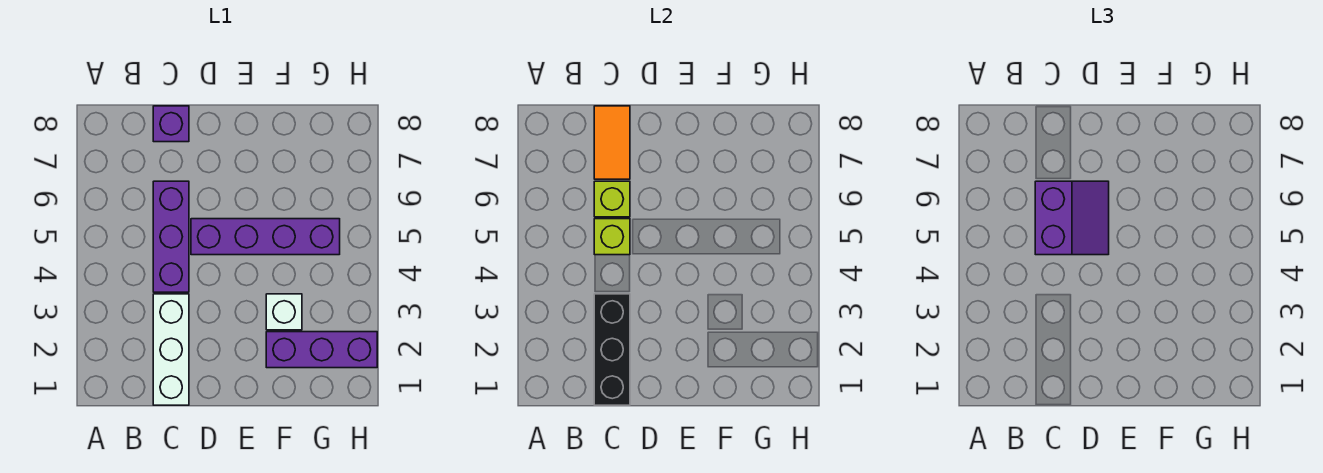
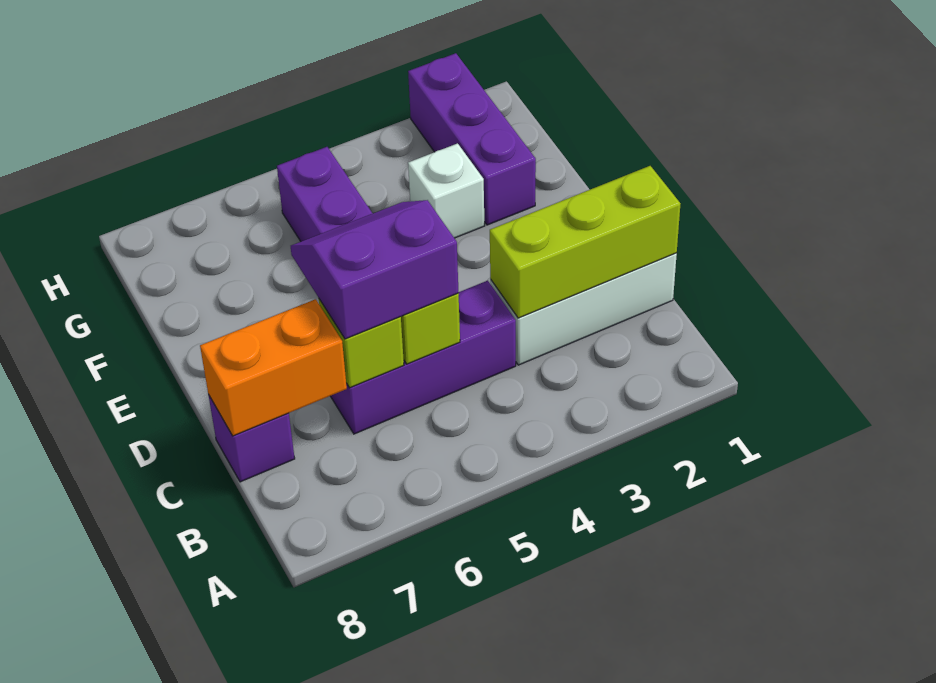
black 1x3 brick [594,294,630,405] -> lime 1x3 brick [490,166,681,318]
orange 1x2 tile [594,106,630,179] -> orange 1x2 brick [200,299,347,436]

